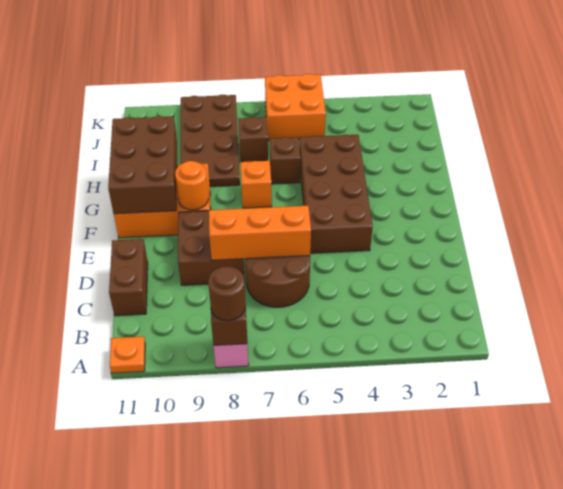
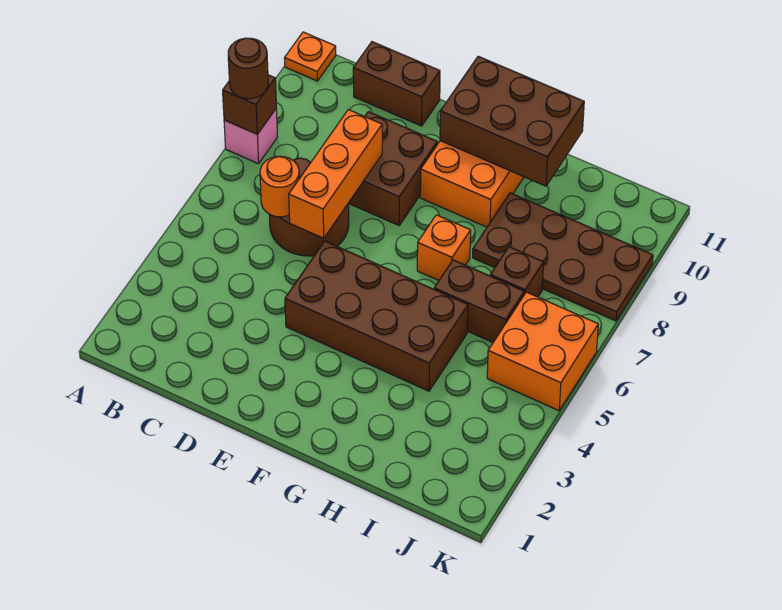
orange 1x1 round brick [175,161,209,210] -> orange 1x1 round brick moved to [260,156,299,217]
brown 1x1 brick [270,137,300,184] -> brown 1x2 brick [434,260,524,342]

